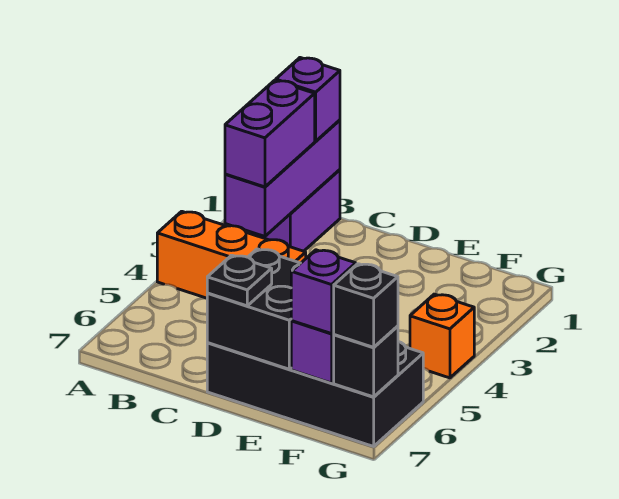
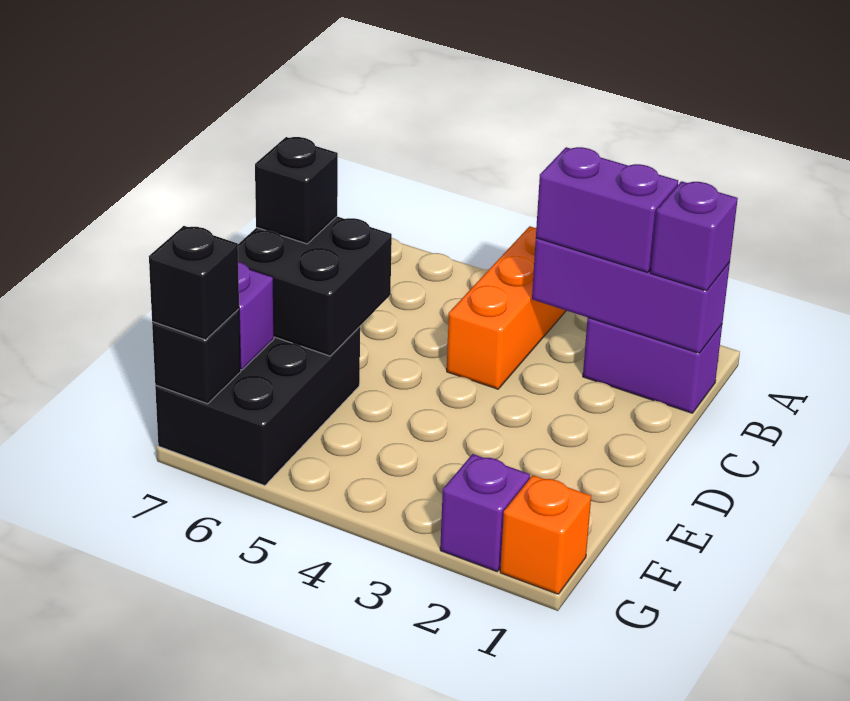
black 2x4 brick [207,342,423,446] -> black 2x3 brick [155,327,360,486]
black 1x1 plate [207,255,272,306] -> black 1x1 brick [255,137,338,244]
purple 1x1 brick [291,250,356,334] -> purple 1x1 brick moved to [440,454,530,572]
orange 1x1 brick [410,294,474,378] -> orange 1x1 brick moved to [500,475,591,594]

